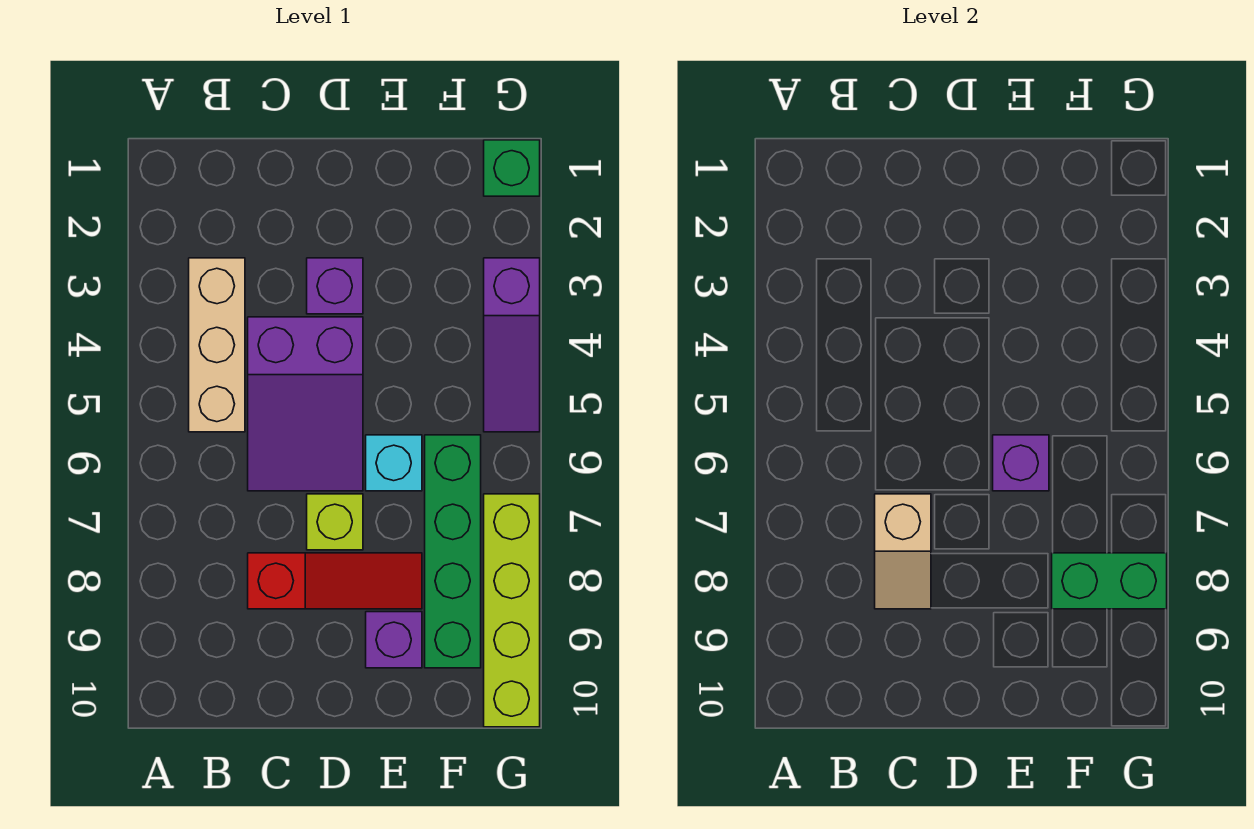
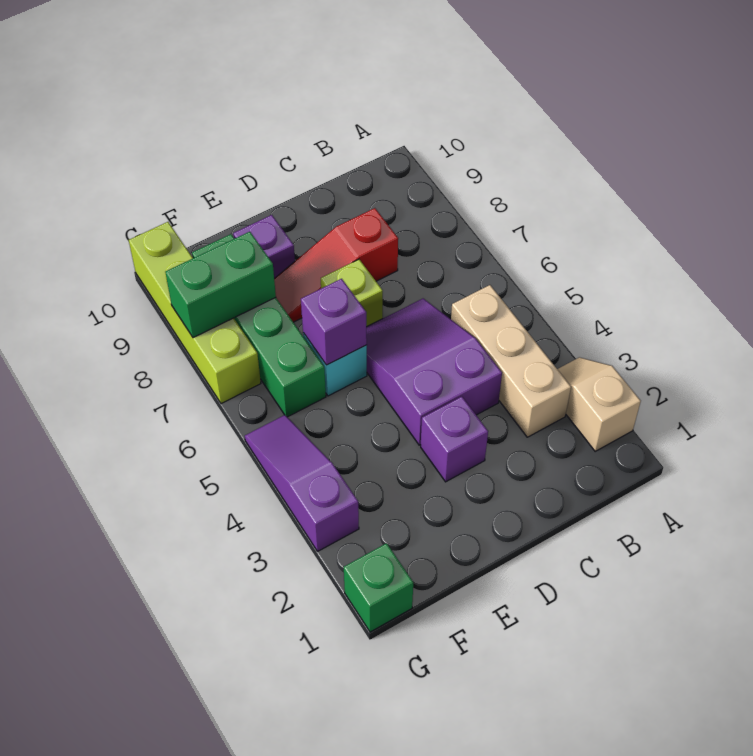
tan 1x2 slope [875,494,931,609] -> tan 1x2 slope moved to [558,357,641,451]

